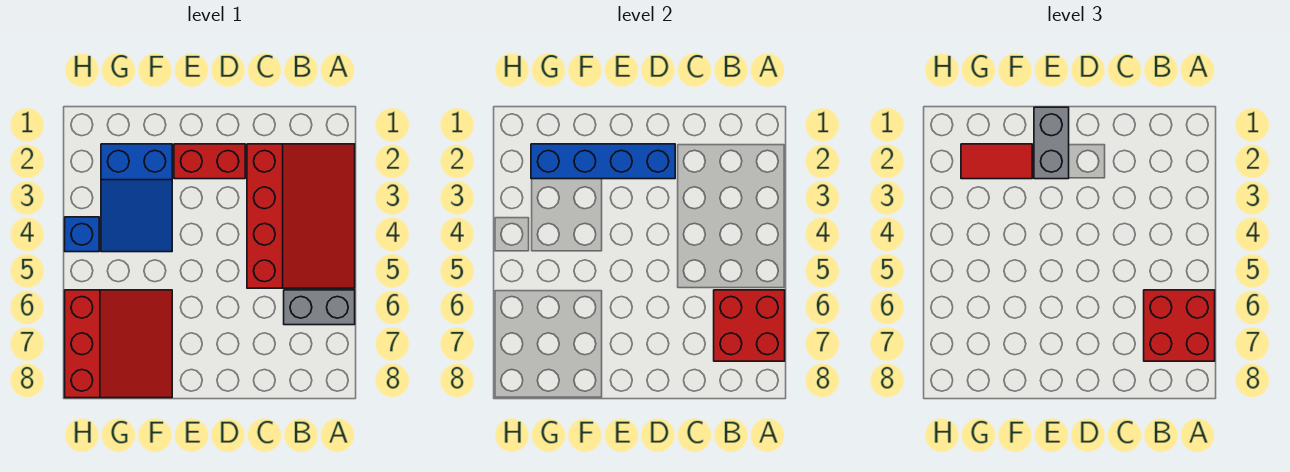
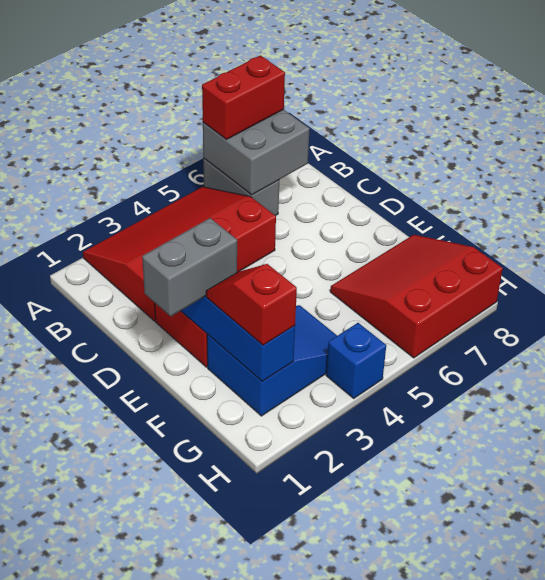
red 2x2 brick [714,290,785,361] -> grey 2x2 brick [203,110,310,195]
red 2x2 brick [1144,290,1215,361] -> red 1x2 brick [202,55,285,139]
red 1x2 tile [961,144,1032,179] -> red 1x2 slope [206,264,297,345]

